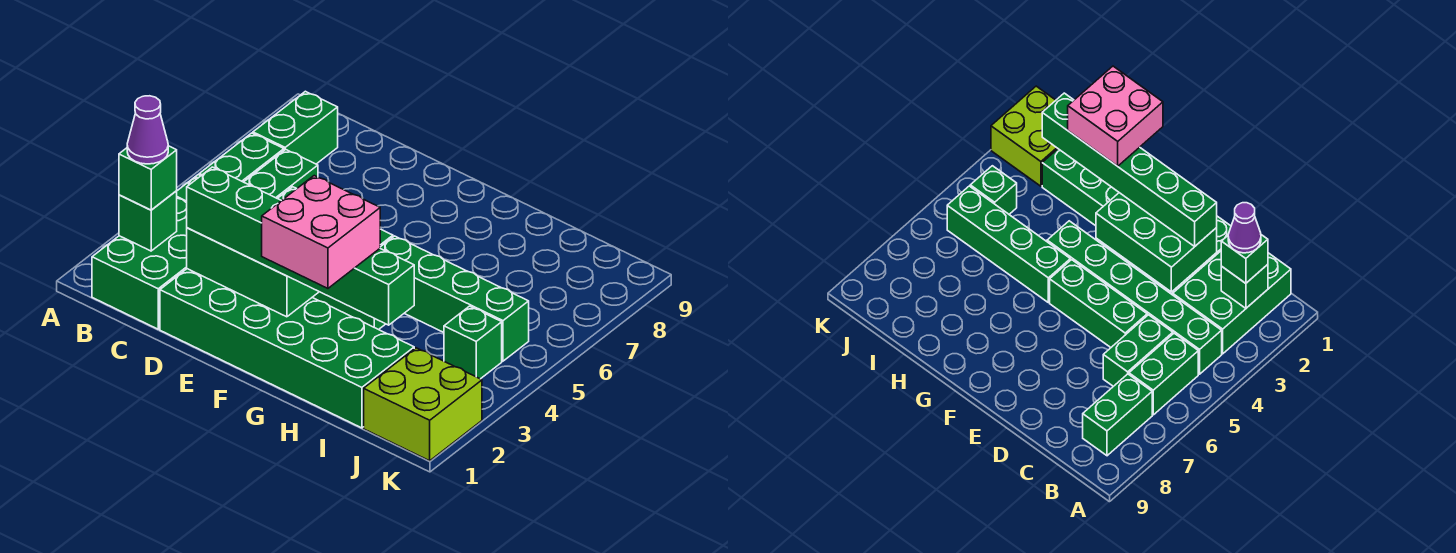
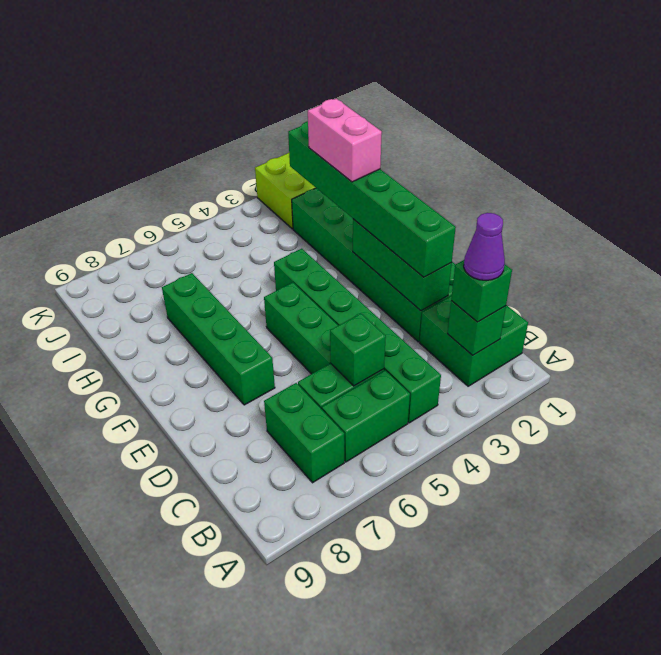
green 2x3 brick [92,198,187,329] -> green 2x2 brick [420,296,528,386]
green 1x2 brick [253,91,338,164] -> green 1x2 brick turned to [264,383,344,483]
green 2x3 brick [187,228,319,317] -> green 1x3 brick [353,219,452,311]
pink 2x2 brick [262,176,380,288] -> pink 1x2 brick [308,99,382,182]
green 1x4 brick [380,236,529,361] -> green 1x4 brick moved to [162,273,275,405]
green 1x1 brick [444,306,502,379] -> green 1x1 brick moved to [330,314,386,386]

